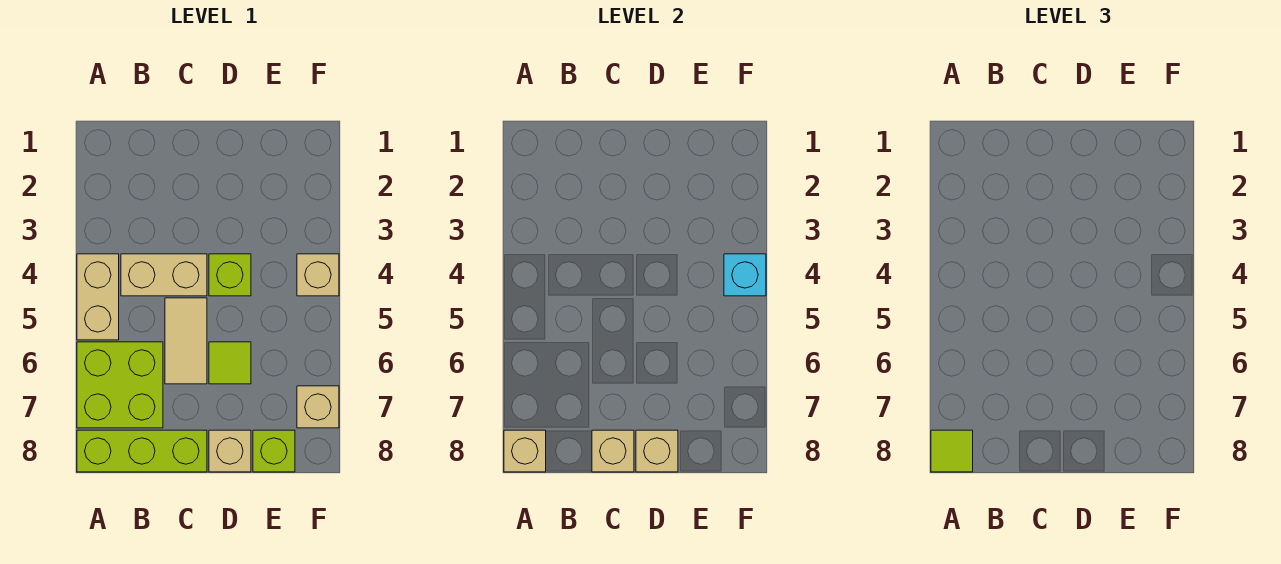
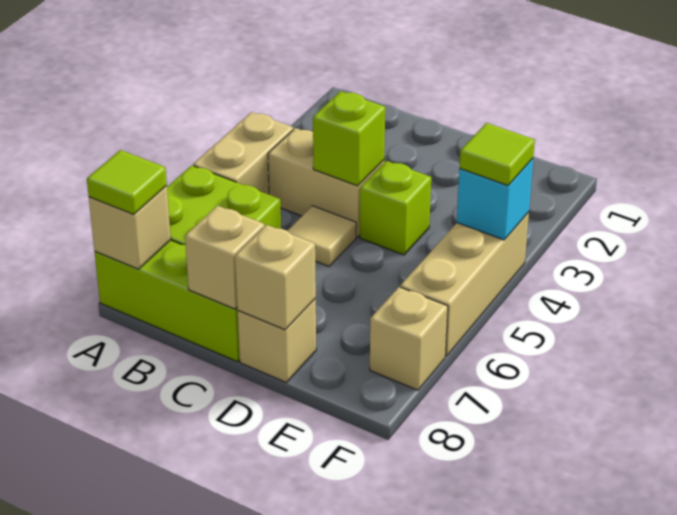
tan 1x2 tile [165,298,207,384] -> tan 1x1 tile [287,206,356,266]
lime 1x1 tile [209,342,251,384] -> lime 1x1 tile moved to [459,123,535,185]
lime 1x1 brick [253,430,295,472] -> lime 1x1 brick moved to [313,91,385,186]
tan 1x1 brick [297,254,339,296] -> tan 1x3 brick [400,212,529,356]

